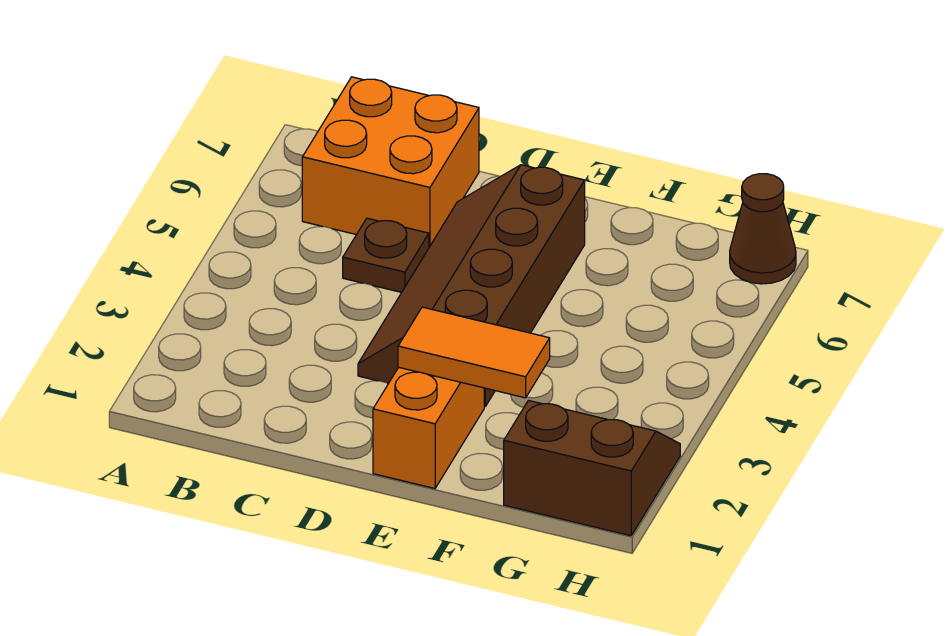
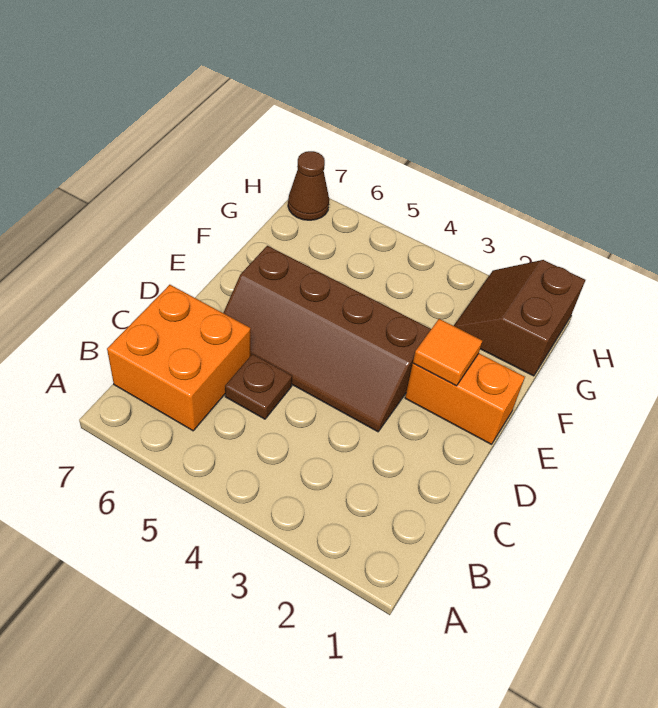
orange 1x2 tile [398,307,550,398] -> orange 1x1 tile [413,319,482,386]

